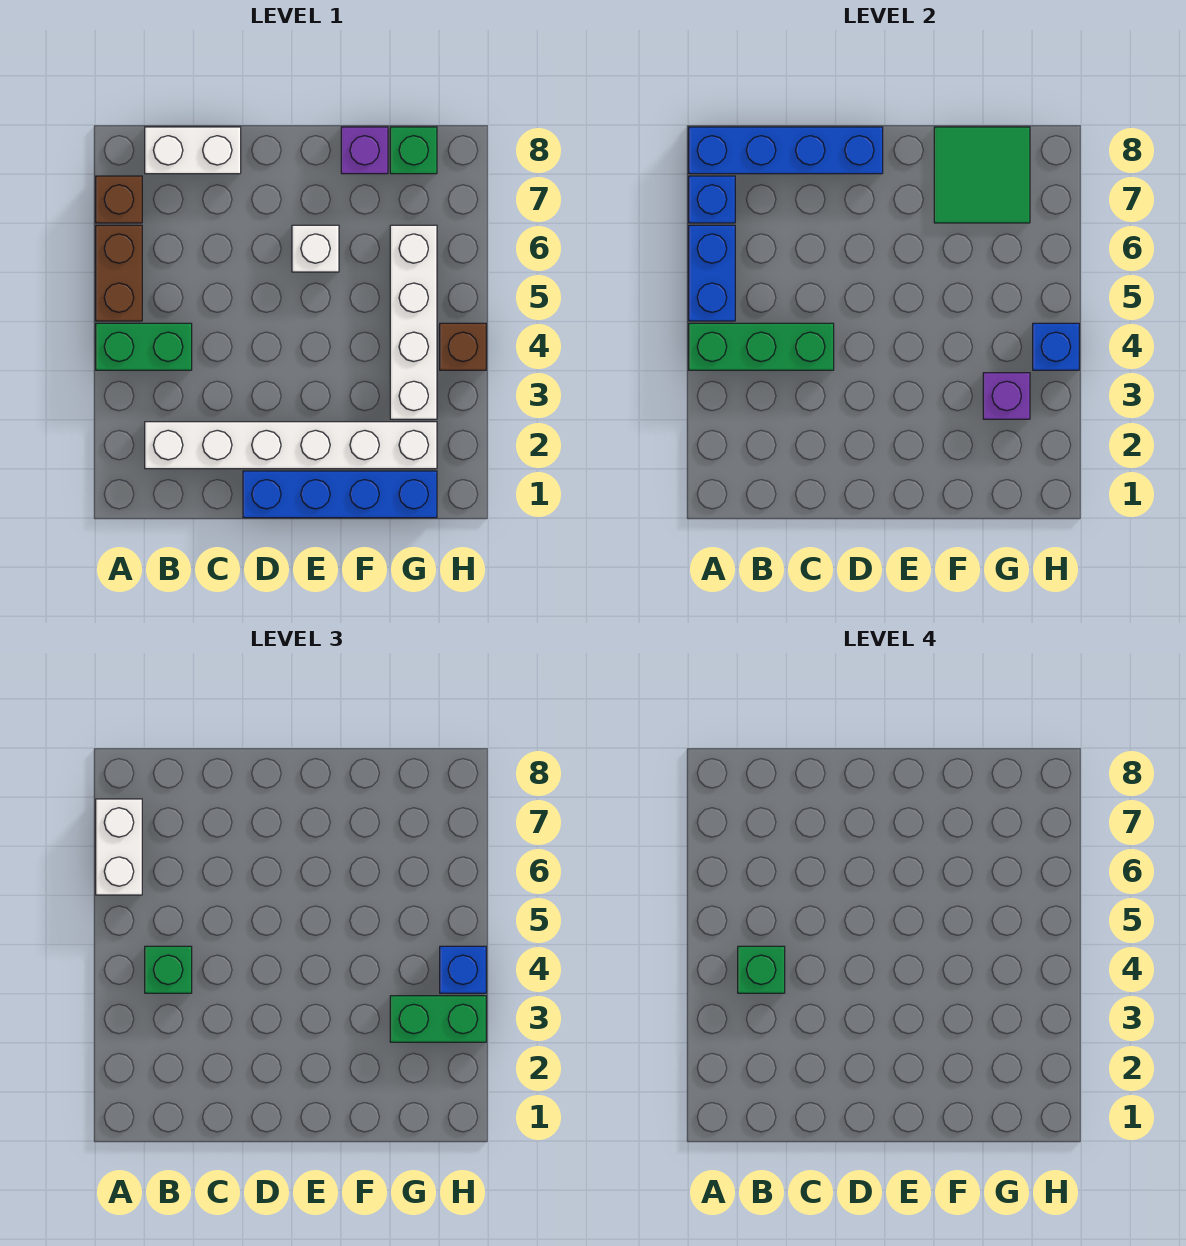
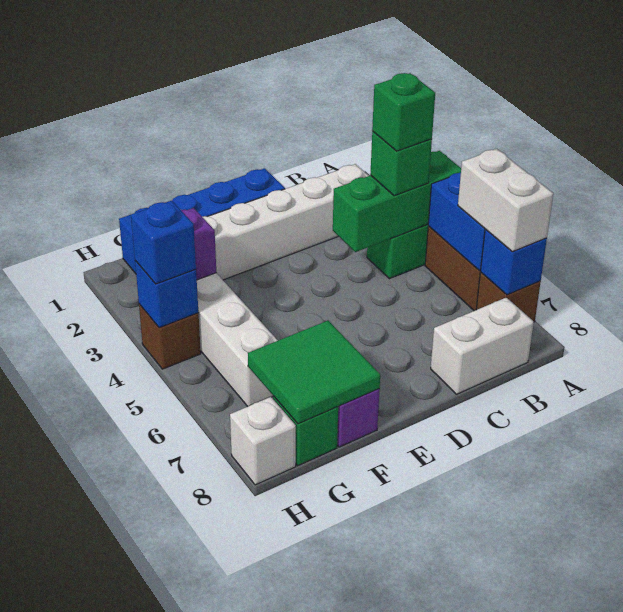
blue 1x4 brick [689,127,883,174] -> none
white 1x1 brick [292,225,339,272] -> white 1x1 brick moved to [230,397,296,485]
green 1x2 brick [390,996,486,1042] -> none

